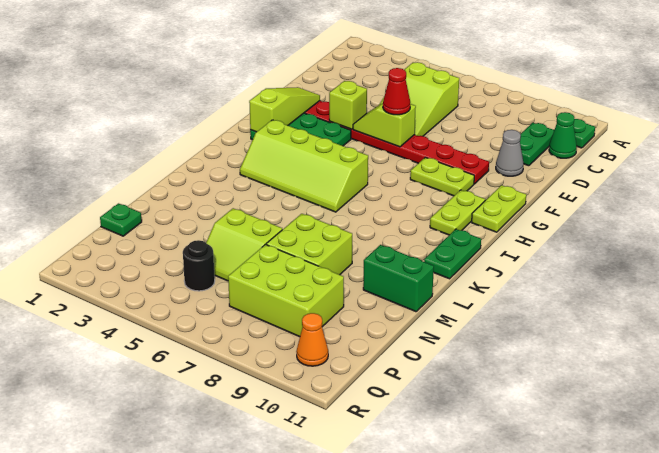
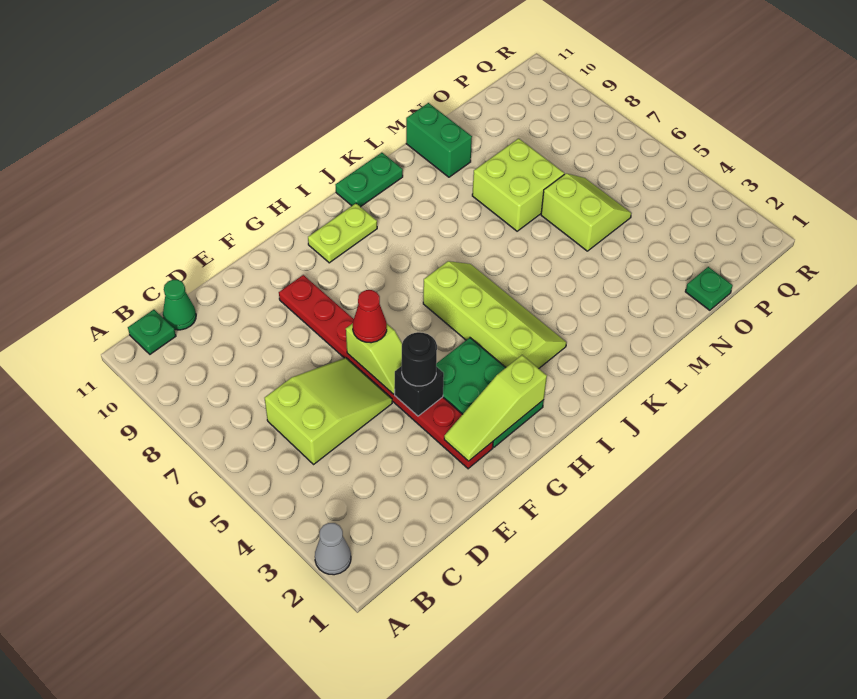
green 1x2 plate [520,123,554,166] -> none
grey 1x1 cone [496,130,524,176] -> grey 1x1 cone moved to [315,523,351,575]
lime 1x1 brick [329,81,367,129] -> black 1x1 brick [395,366,444,416]
lime 1x2 plate [410,157,474,196] -> none
lime 1x2 plate [472,185,526,232] -> none
lime 2x3 brick [228,244,344,337] -> none
black 1x1 round brick [183,240,215,291] -> black 1x1 round brick moved to [402,332,437,386]
orange 1x1 cone [296,313,328,366] -> none

